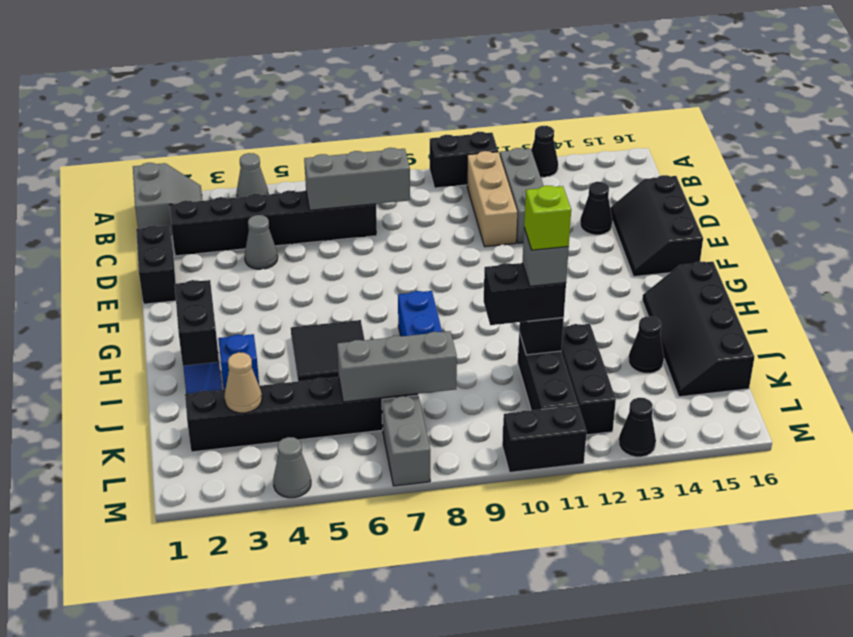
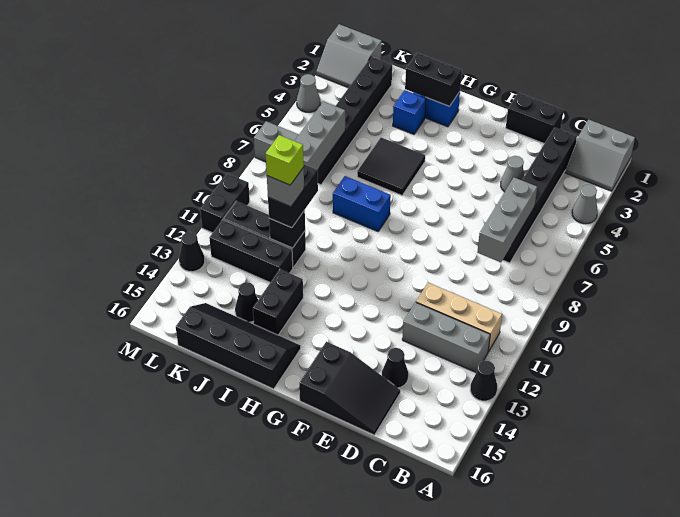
black 1x2 brick [430,132,498,188] -> black 1x2 brick moved to [253,269,303,335]
black 2x3 slope [610,175,703,277] -> black 2x3 slope turned to [299,342,400,435]
tan 1x1 cone [224,352,262,413] -> none
none -> grey 2x2 slope [316,24,382,88]

